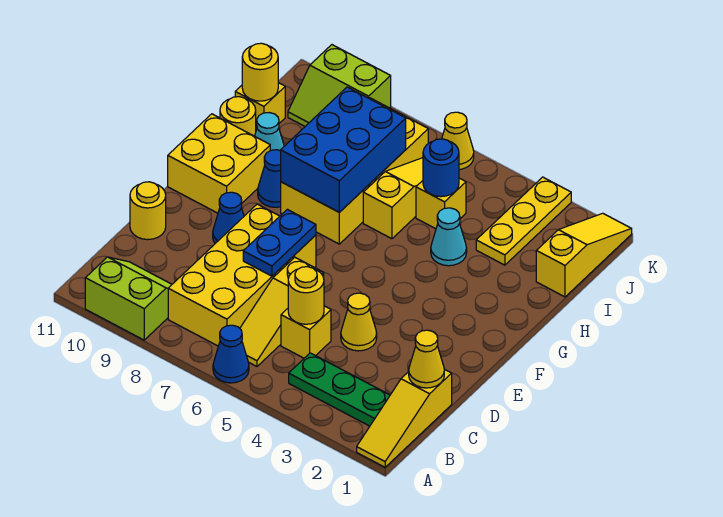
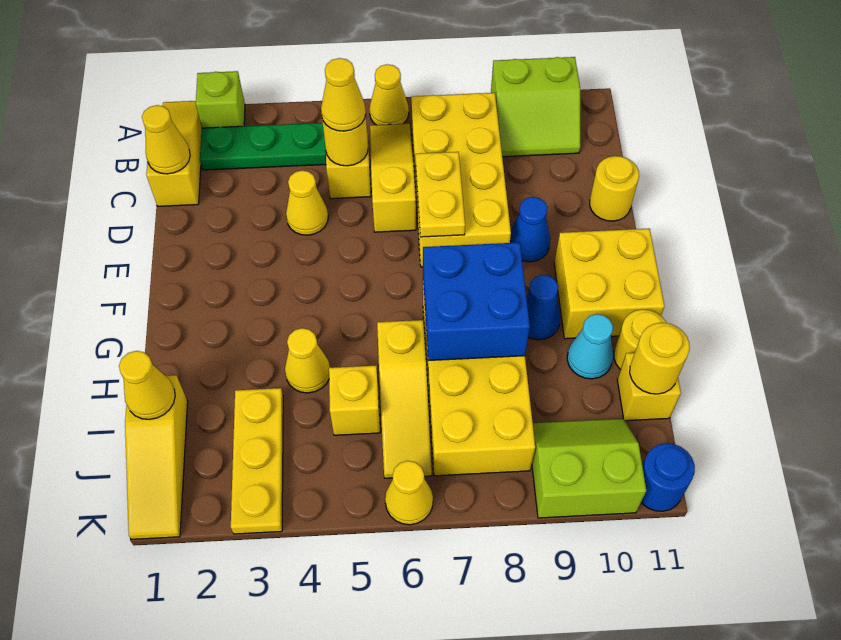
none -> lime 1x1 brick [196,71,245,128]
blue 1x1 cone [213,325,249,383] -> yellow 1x1 cone [369,64,409,125]
none -> yellow 1x1 cone [321,58,366,131]
blue 1x2 plate [243,209,316,276] -> yellow 1x2 plate [416,152,465,237]
blue 2x3 brick [281,87,406,212] -> blue 2x2 brick [423,242,530,360]
cyan 1x1 cone [431,208,467,266] -> yellow 1x1 cone [285,328,330,393]
none -> yellow 1x1 cone [119,351,175,419]
blue 1x1 round brick [423,139,459,197] -> blue 1x1 round brick moved to [641,443,695,511]

